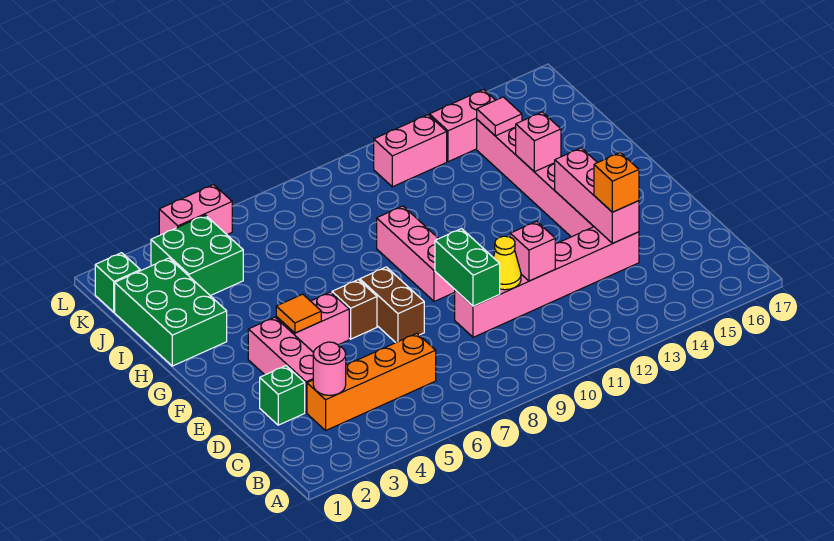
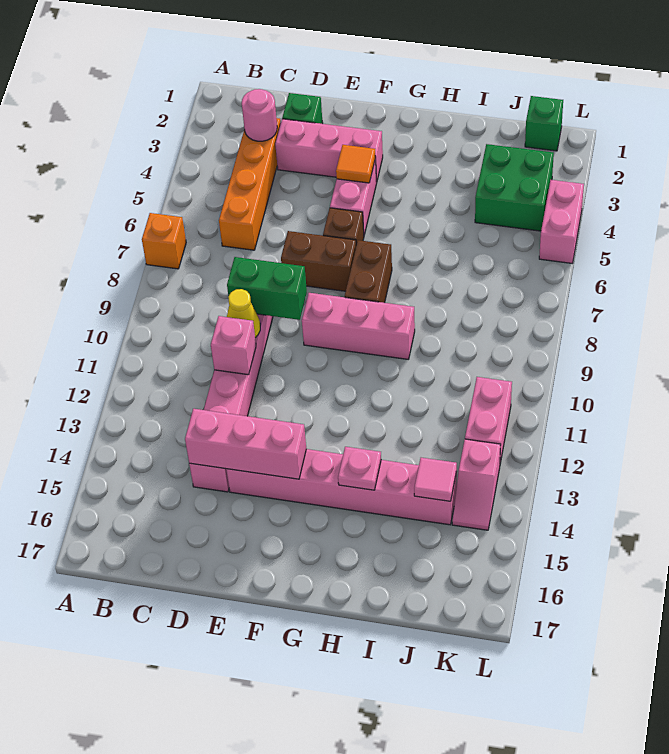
orange 1x1 brick [594,153,639,212] -> orange 1x1 brick moved to [142,213,186,269]
none -> brown 1x2 brick [345,240,392,303]
green 2x3 brick [115,258,227,366] -> none
pink 1x1 brick [516,112,561,172] -> pink 1x1 plate [338,447,381,490]
pink 1x2 brick [429,90,495,162] -> pink 1x2 slope [452,439,501,530]

